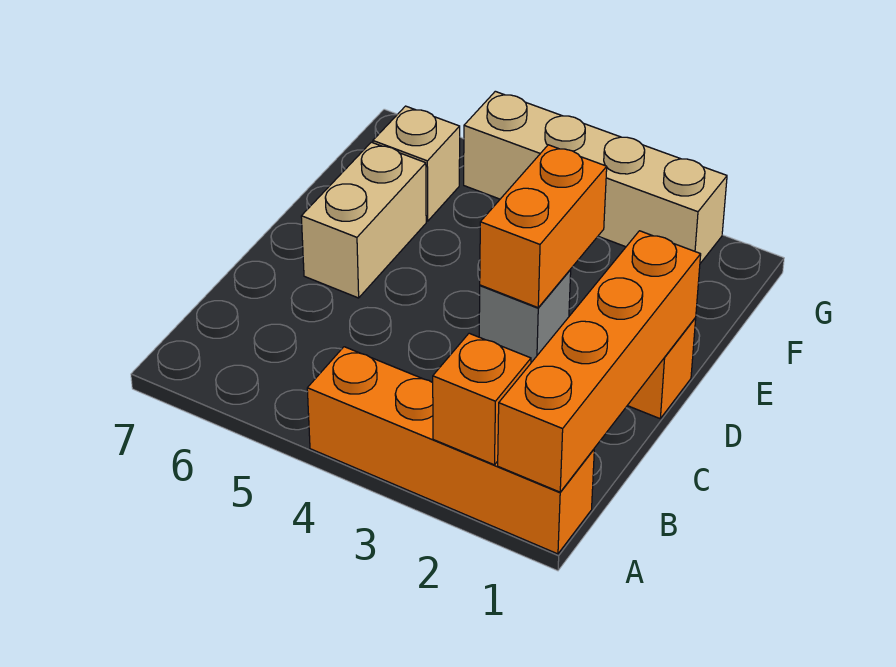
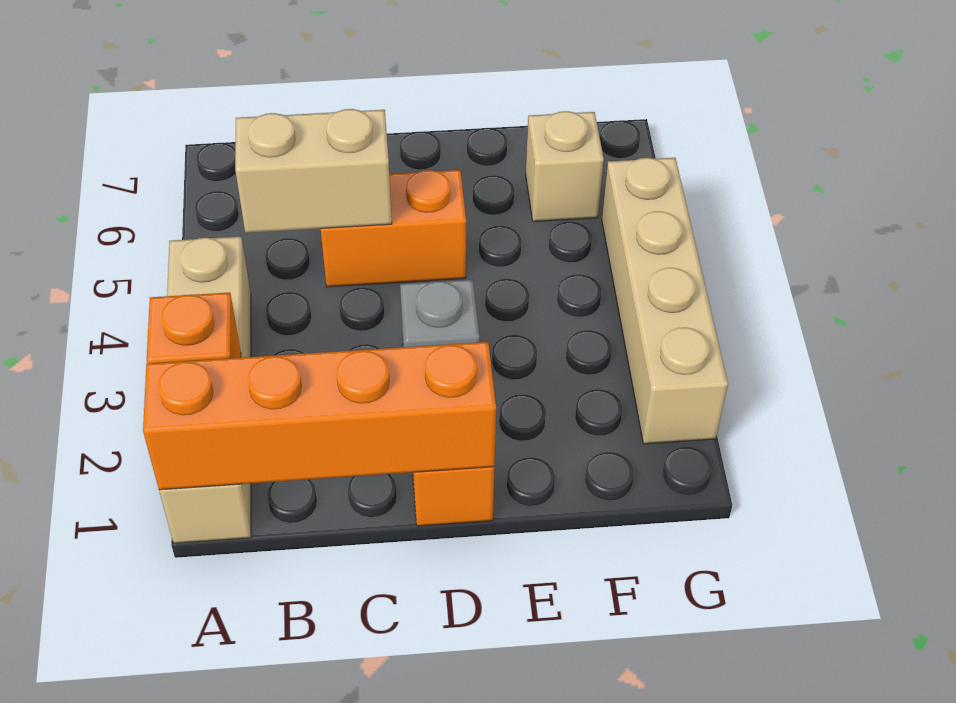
orange 1x4 brick [307,347,594,554] -> tan 1x4 brick [159,236,251,543]
orange 1x2 brick [480,145,607,308] -> orange 1x2 brick moved to [321,170,466,287]
tan 1x2 brick [301,142,426,298] -> tan 1x2 brick moved to [235,109,392,233]

